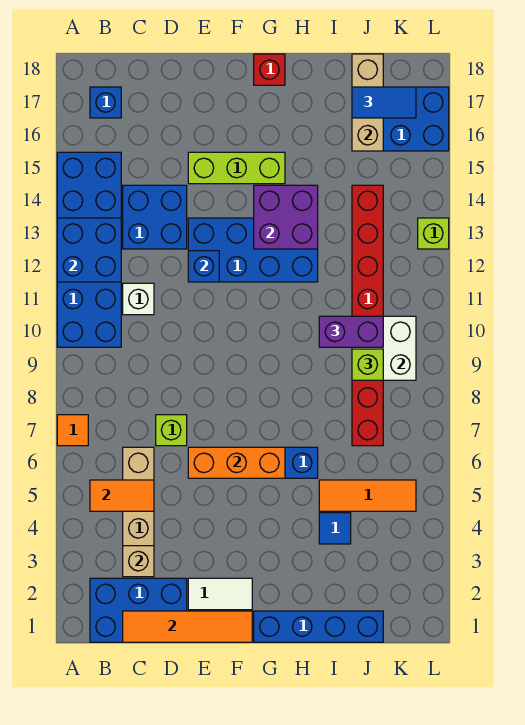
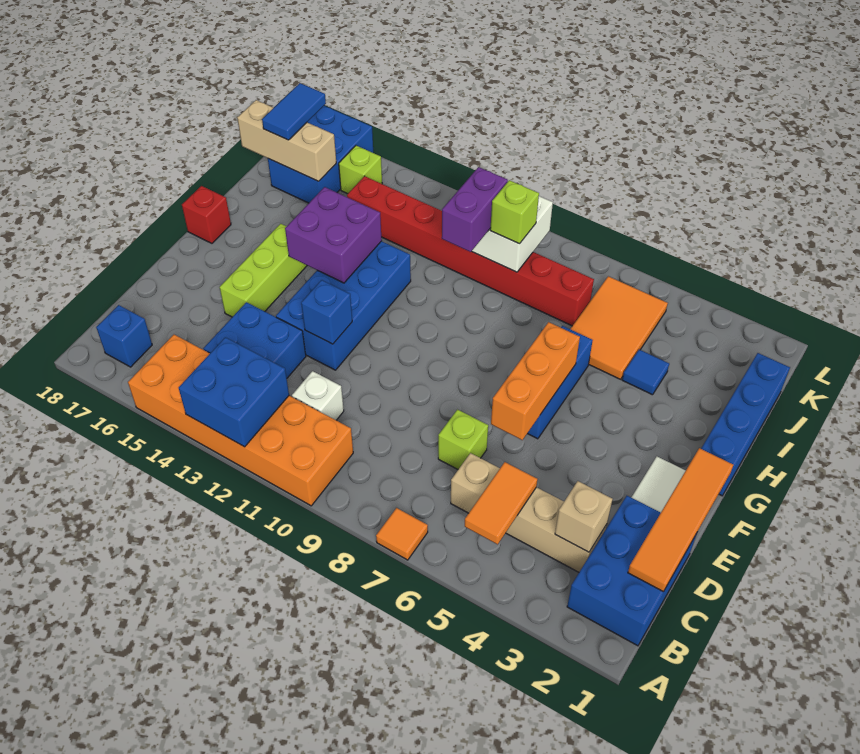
blue 2x6 brick [57,152,121,347] -> orange 2x6 brick [128,335,353,506]
orange 1x3 tile [319,480,416,511] -> orange 2x3 tile [571,276,668,379]
lime 1x1 brick [418,218,449,249] -> lime 1x1 brick moved to [339,146,382,194]

